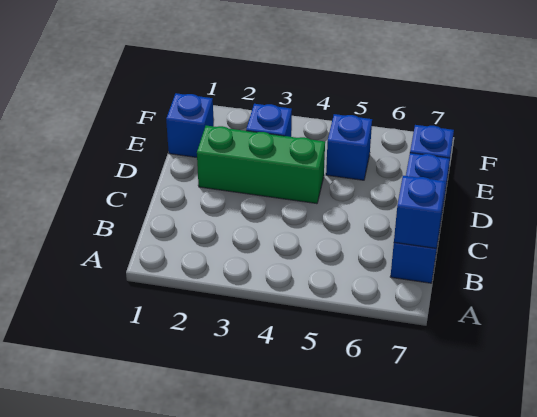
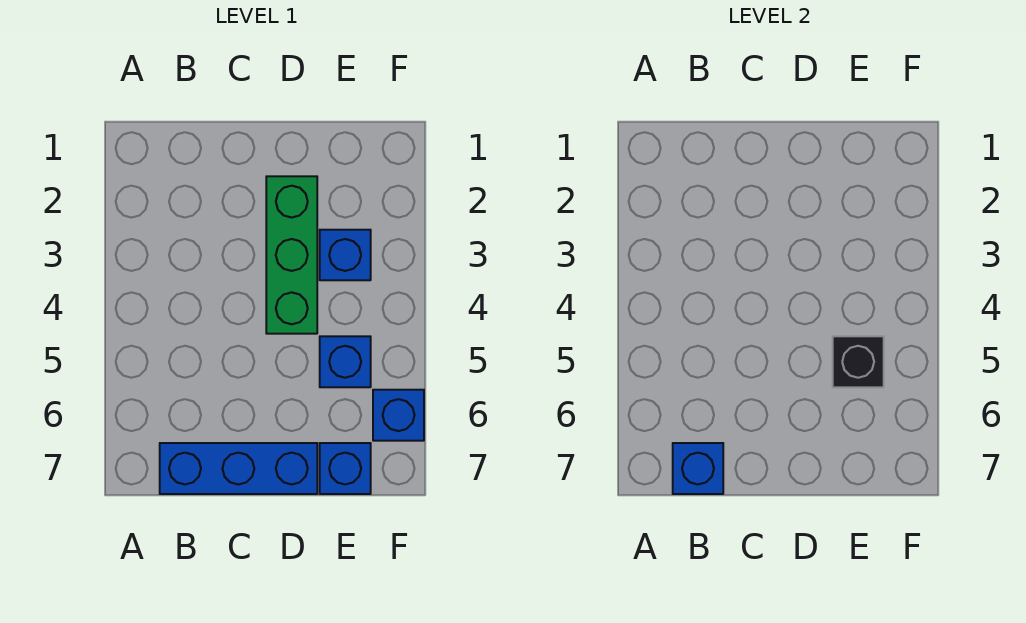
blue 1x1 brick [166,93,214,157] -> blue 1x1 brick moved to [373,390,424,441]
none -> black 1x1 brick [833,336,884,387]

